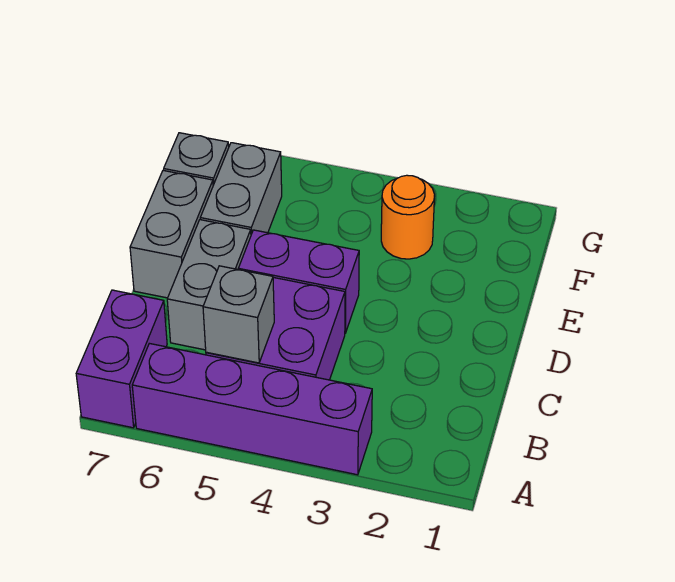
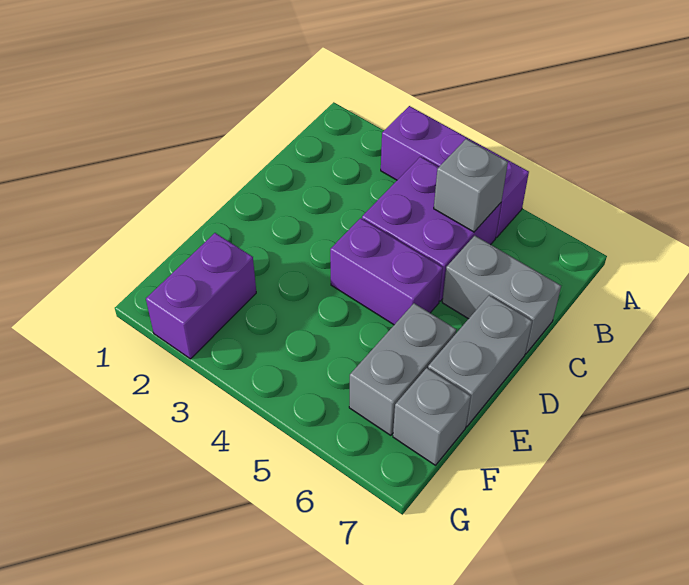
purple 1x4 brick [132,343,372,475] -> purple 1x3 brick [381,106,529,238]
purple 1x2 brick [76,290,167,428] -> purple 1x2 brick moved to [146,233,256,359]
grey 1x2 brick [167,220,251,350] -> grey 1x2 brick turned to [442,236,561,354]
orange 1x1 round brick [381,175,435,259] -> none

